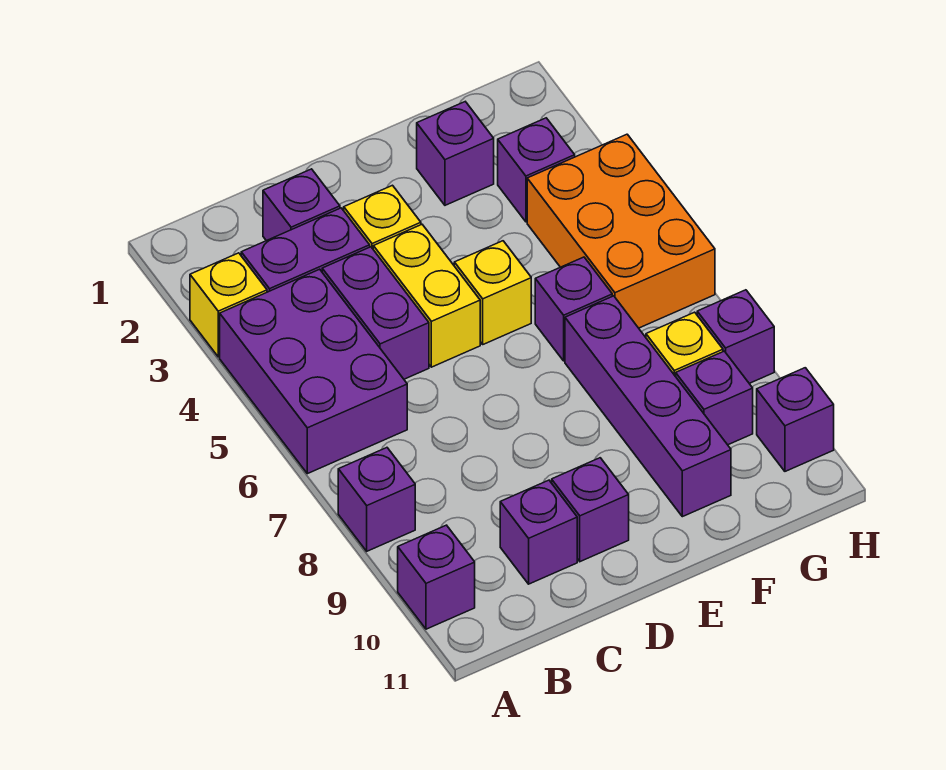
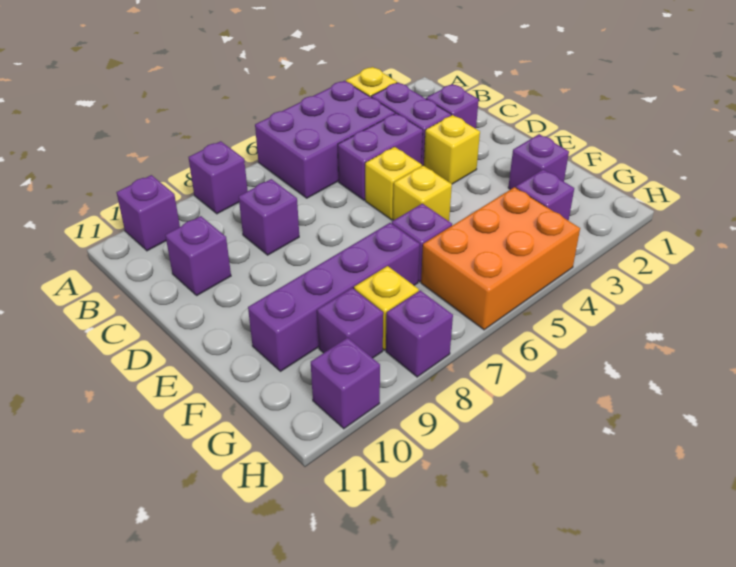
yellow 1x2 brick [373,225,480,367] -> yellow 1x1 brick [365,147,422,220]
purple 1x1 brick [552,458,629,562] -> purple 1x1 brick moved to [239,179,299,255]

